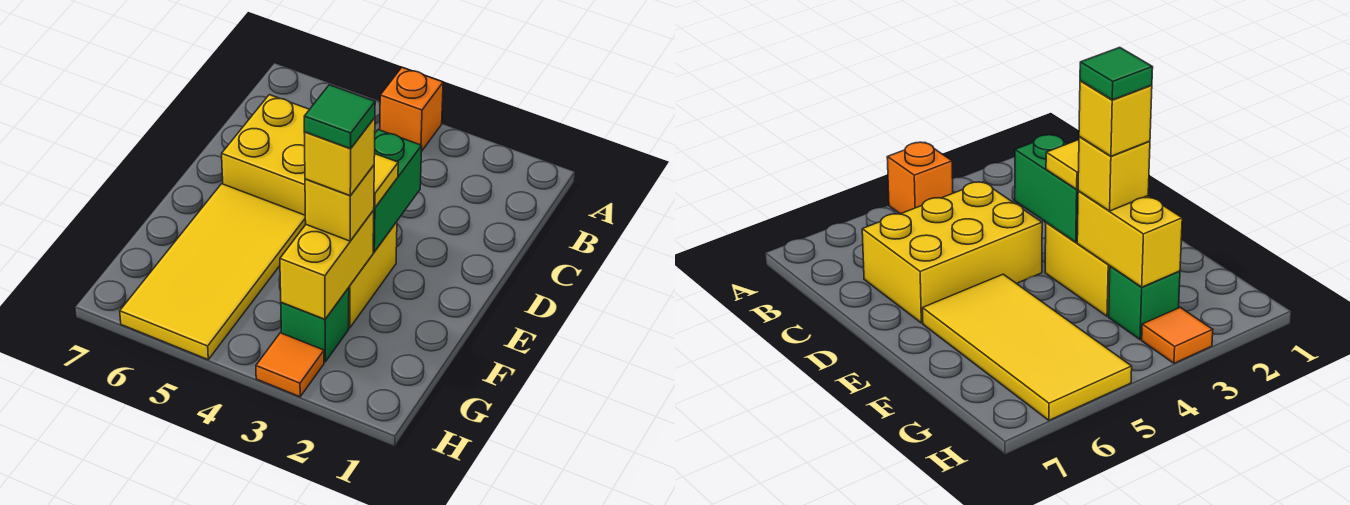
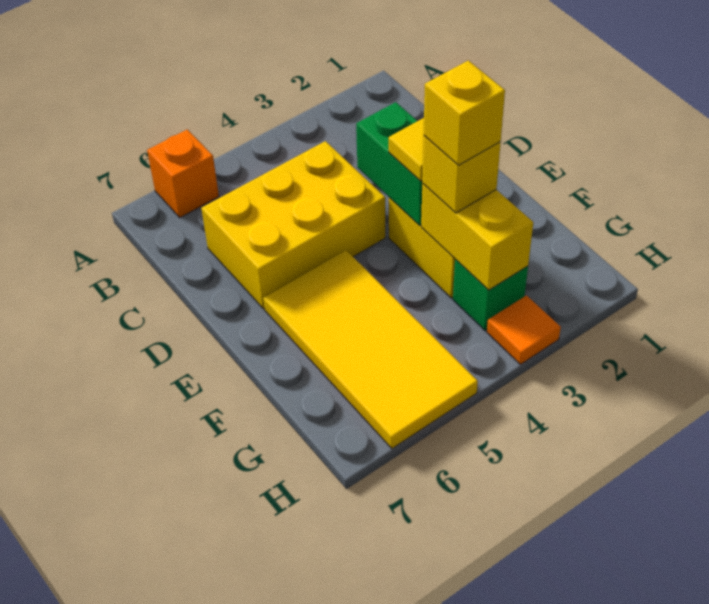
orange 1x1 brick [380,68,443,152] -> orange 1x1 brick moved to [147,129,219,218]
green 1x1 tile [304,85,375,149] -> none

